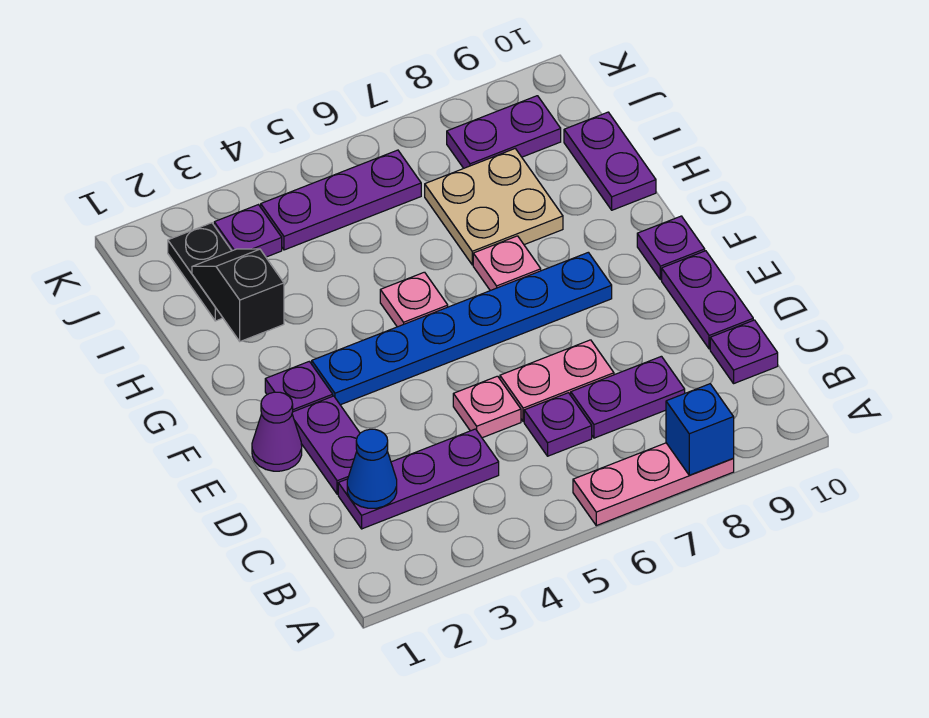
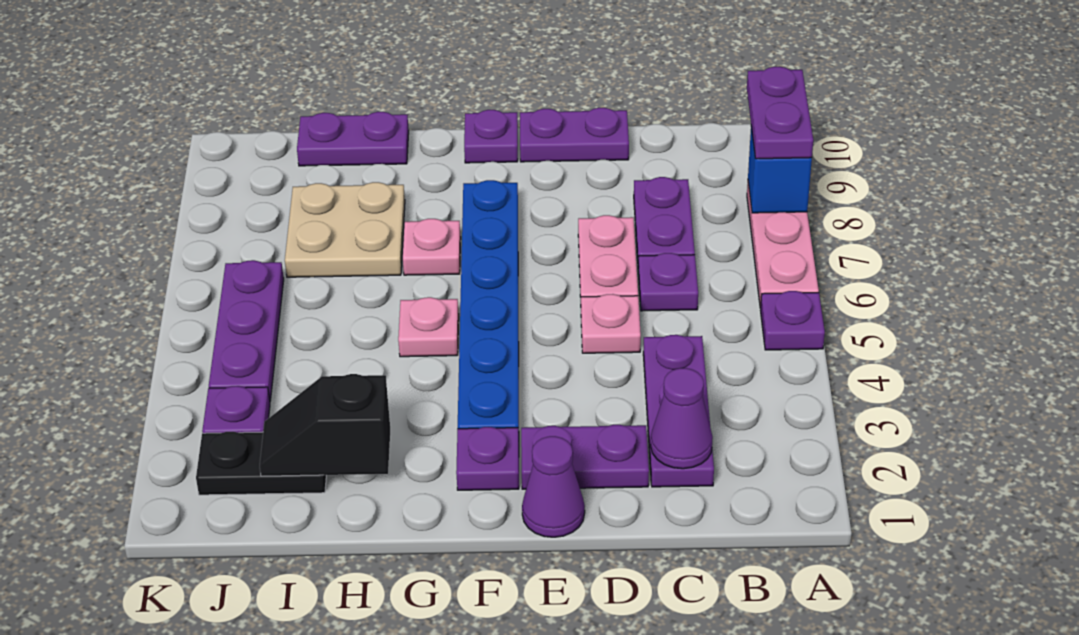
blue 1x1 cone [347,429,397,508] -> purple 1x1 cone [651,368,713,469]
purple 1x1 plate [710,320,778,383] -> purple 1x1 plate moved to [761,291,825,350]
purple 1x2 plate [447,96,561,168] -> purple 1x2 plate moved to [747,67,813,159]

